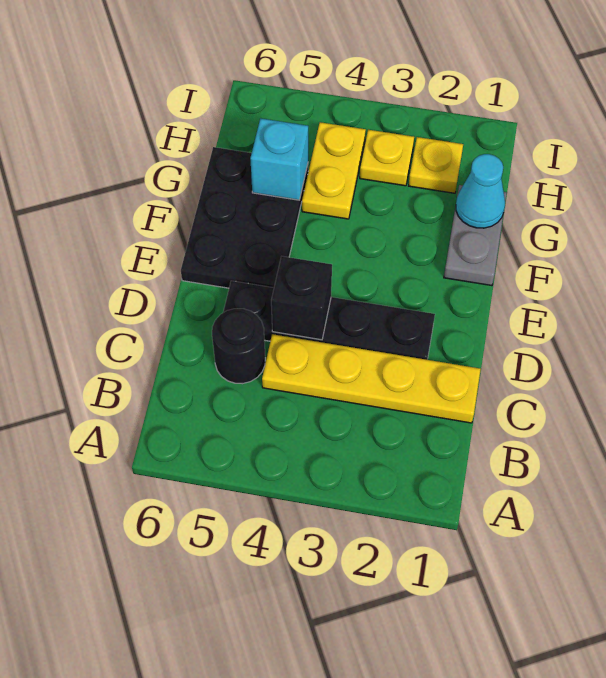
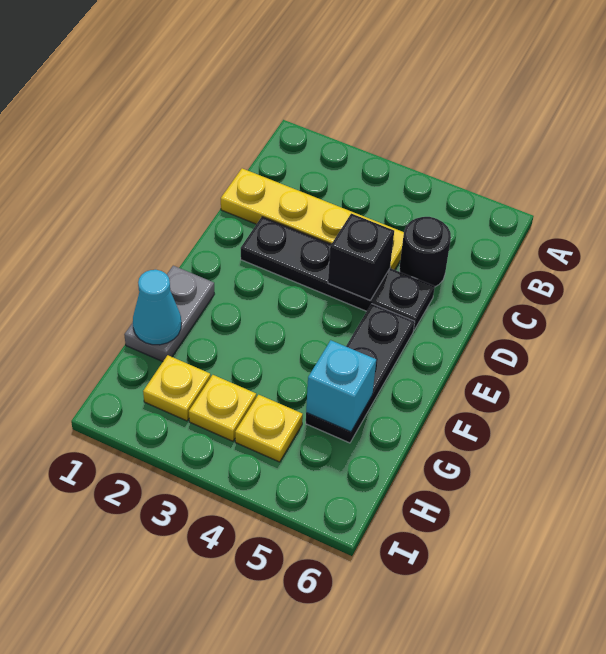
black 2x3 plate [181,147,308,288] -> black 1x3 plate [306,304,415,443]
yellow 1x2 plate [302,122,366,219] -> yellow 1x1 plate [235,395,303,462]

